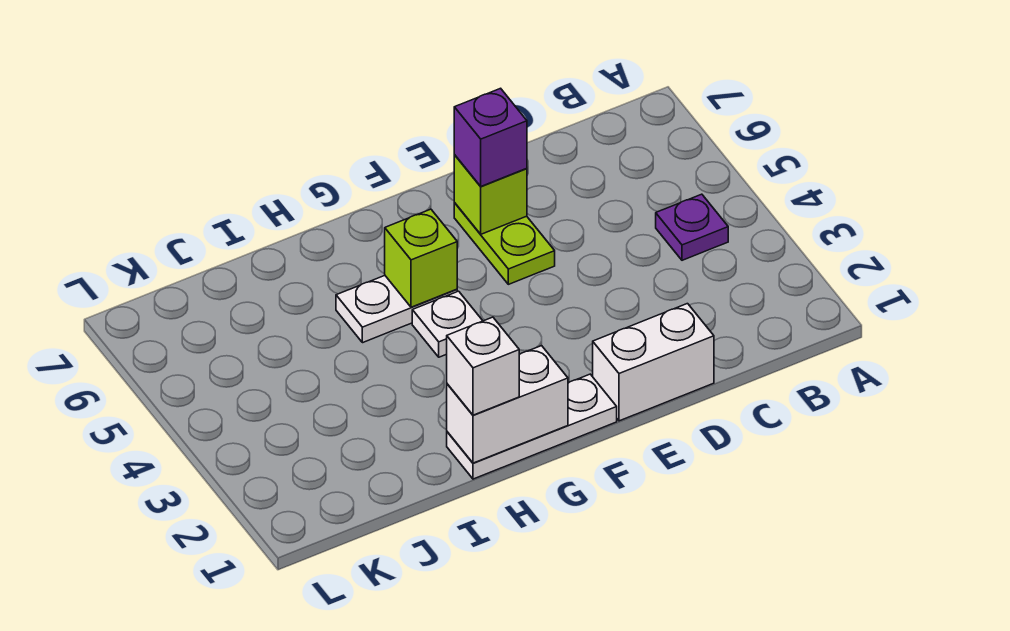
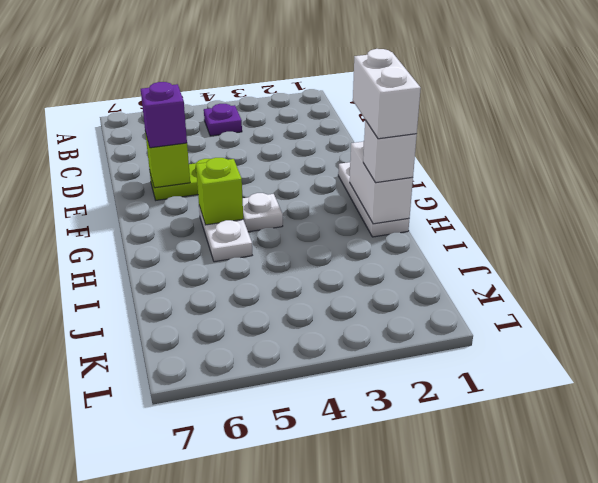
white 1x2 brick [593,304,714,421] -> white 1x2 brick moved to [353,49,421,139]

